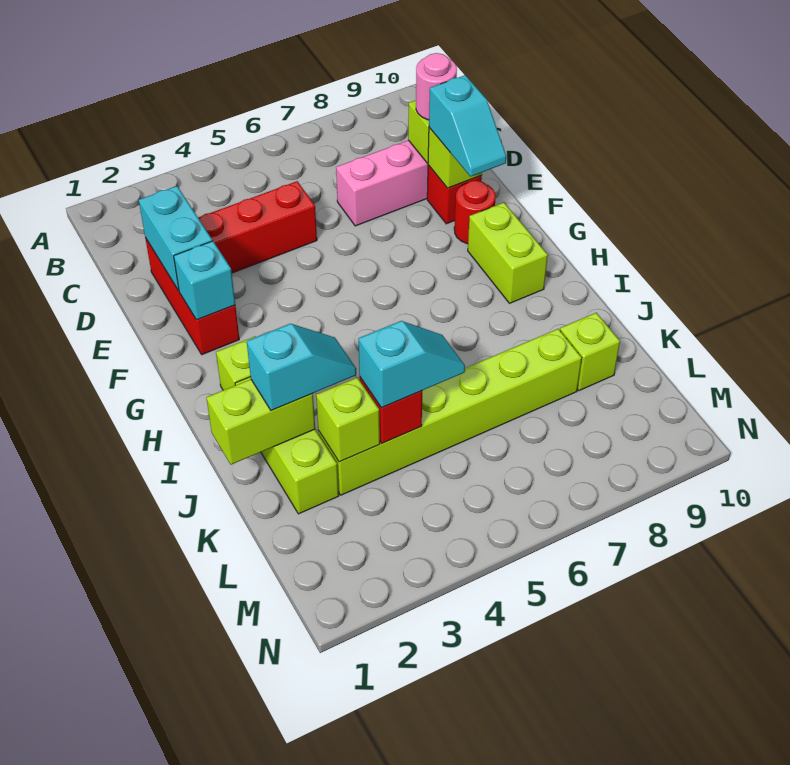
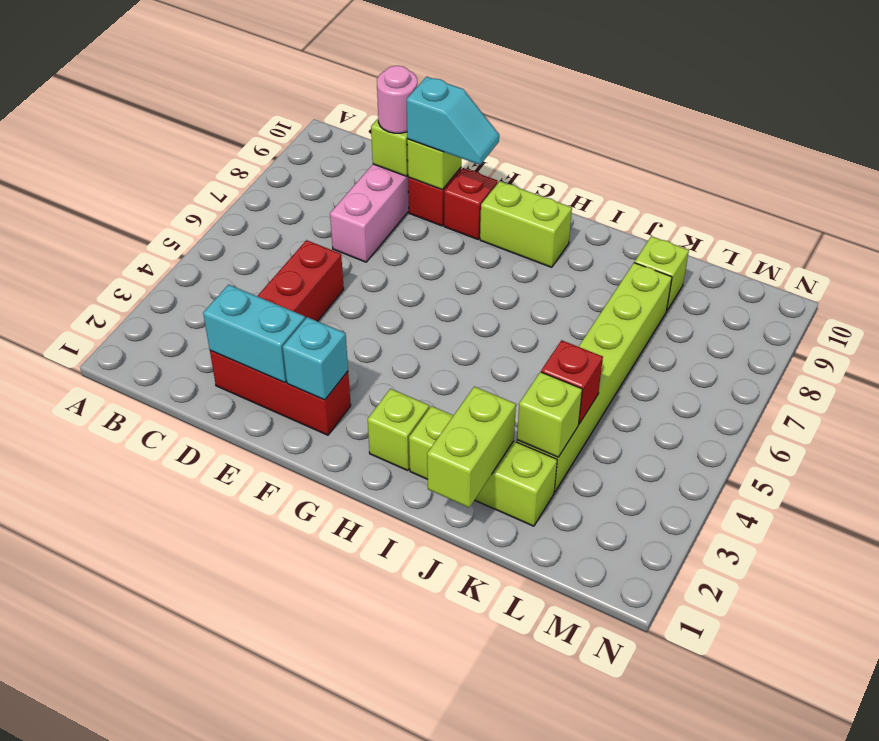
red 1x1 round brick [454,180,496,244] -> red 1x1 brick [444,168,497,239]
cyan 1x2 slope [247,324,356,411] -> none
cyan 1x2 slope [359,321,465,408] -> none

